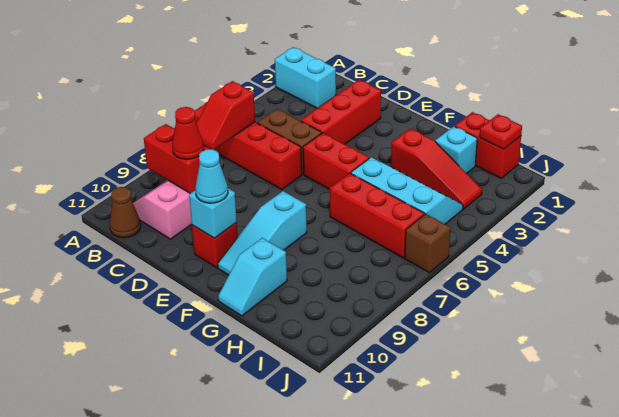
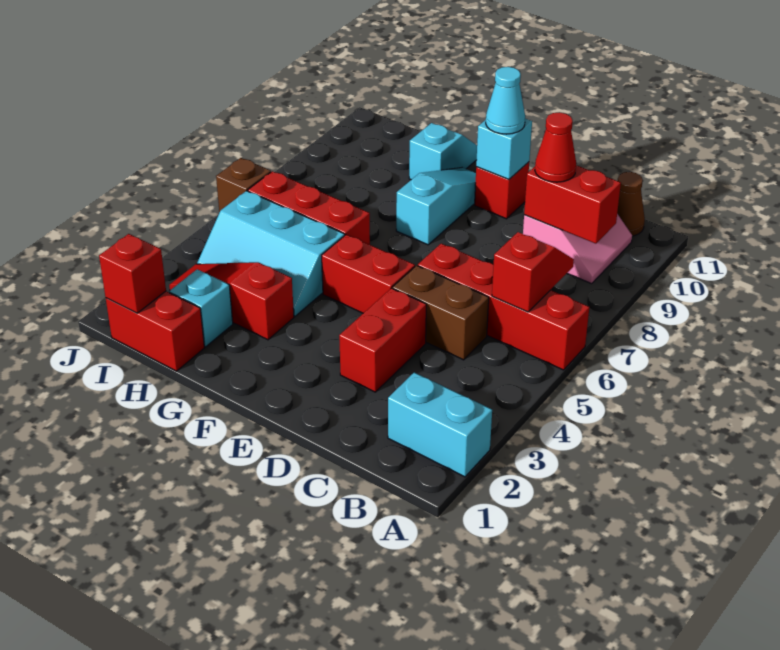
red 1x3 brick [301,80,381,144] -> red 1x2 brick [339,288,426,392]
red 1x1 plate [480,114,522,149] -> red 1x1 brick [99,234,166,313]

